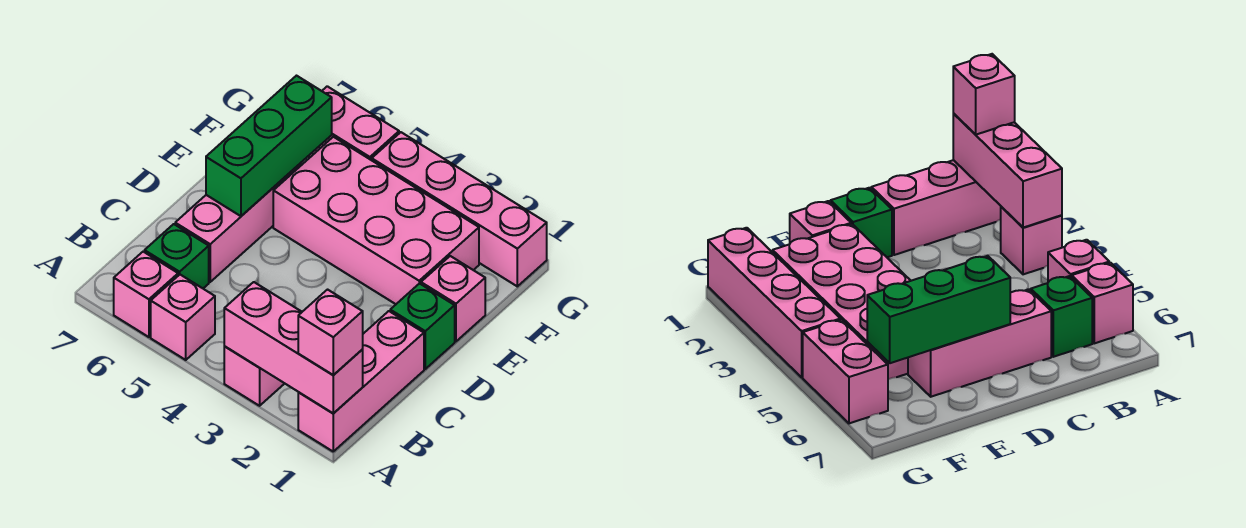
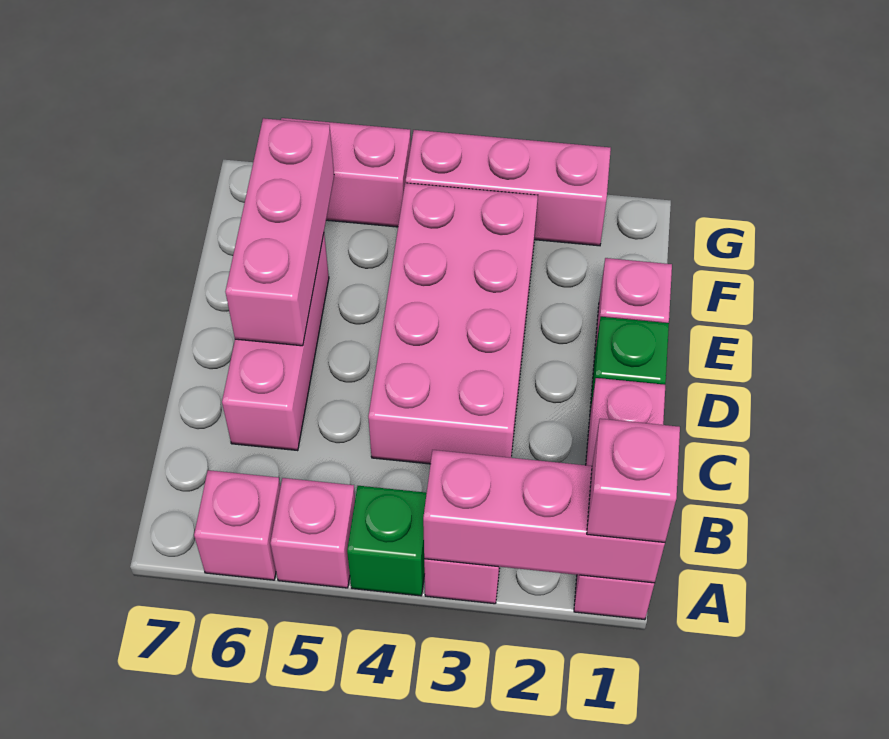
green 1x1 brick [145,224,209,288] -> green 1x1 brick moved to [347,486,427,596]
green 1x3 brick [206,76,332,216] -> pink 1x3 brick [225,118,334,346]
pink 2x4 brick [273,137,479,304] -> pink 2x4 brick turned to [368,183,538,464]
pink 1x4 brick [372,132,547,286] -> pink 1x3 brick [406,130,611,246]

